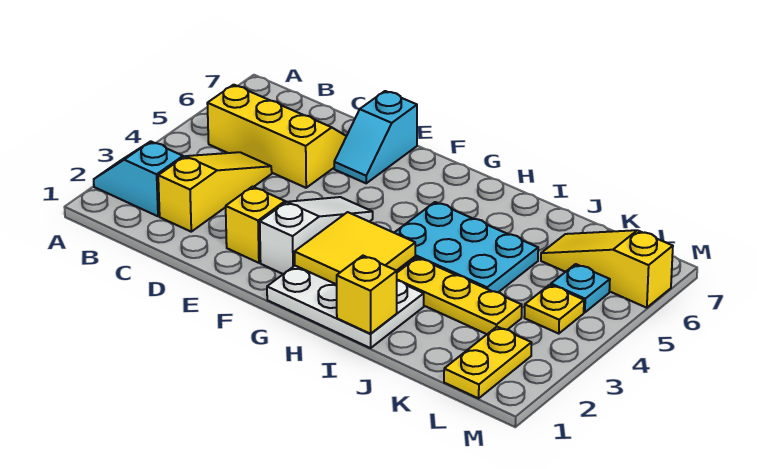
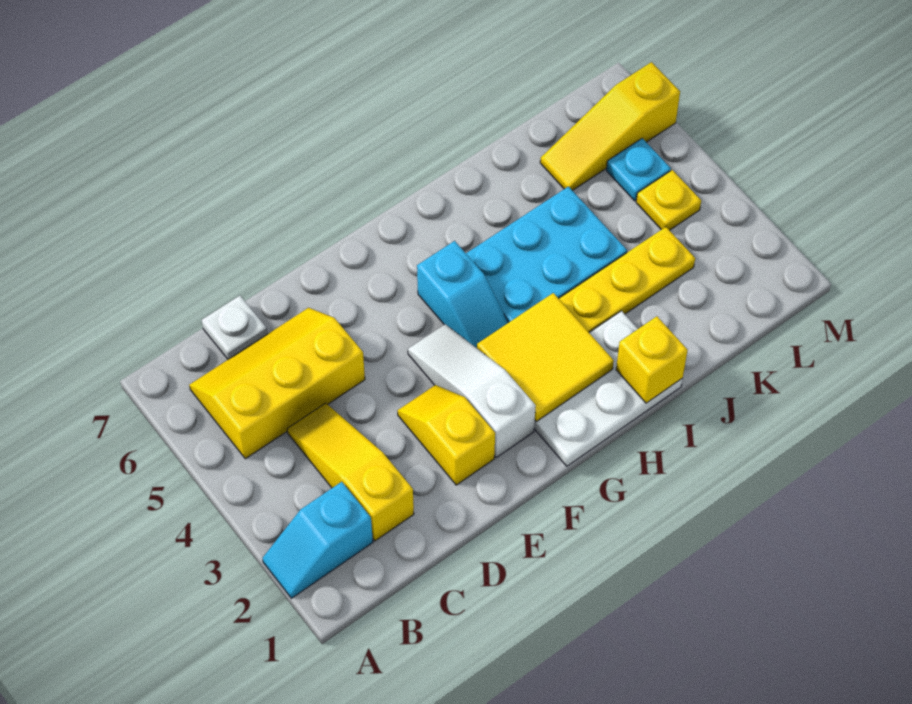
none -> white 1x1 plate [202,296,267,359]
cyan 1x2 slope [334,91,417,183] -> cyan 1x2 slope moved to [417,241,508,348]
yellow 1x2 plate [444,327,532,398] -> none

